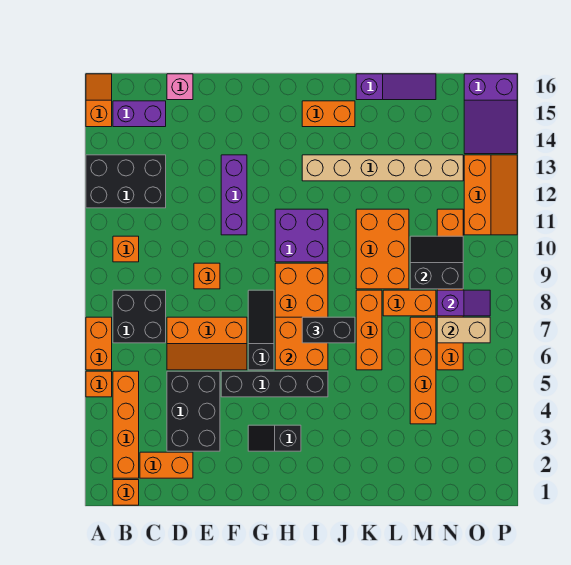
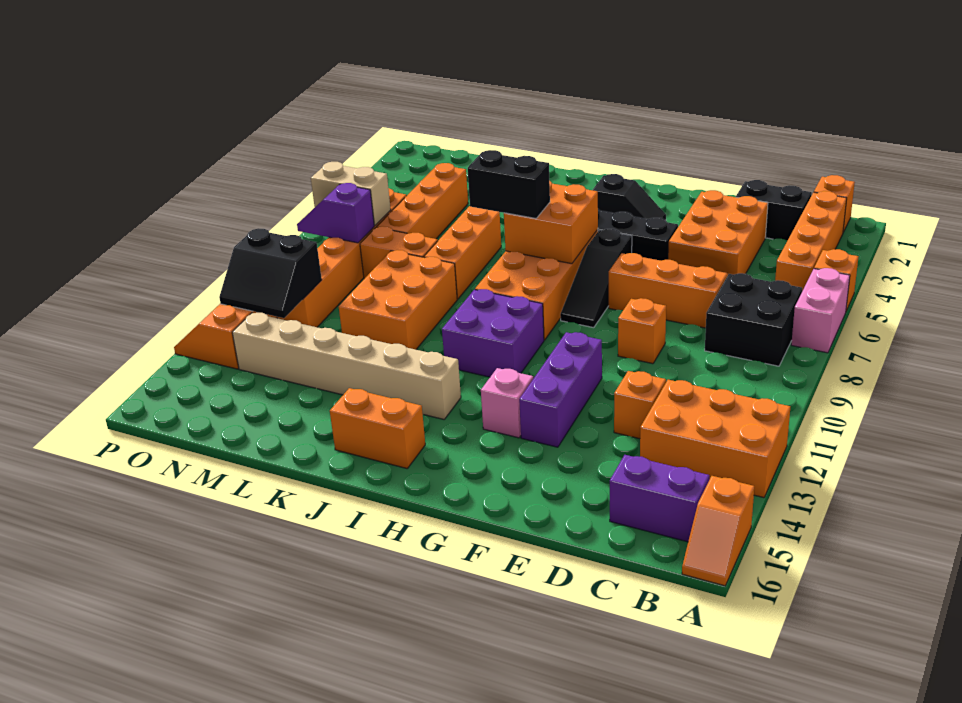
orange 1x2 brick [86,317,112,370] -> pink 1x2 brick [791,268,850,353]
black 2x3 brick [86,155,166,208] -> orange 2x3 brick [640,380,790,498]
orange 1x1 brick [113,236,139,262] -> orange 1x1 brick moved to [614,371,666,439]
orange 1x2 brick [140,452,193,478] -> black 1x2 brick [736,180,812,241]
black 2x3 brick [167,371,220,451] -> orange 2x3 brick [668,190,768,275]
pink 1x1 brick [167,74,193,100] -> pink 1x1 brick moved to [481,368,533,438]
purple 1x3 slope [356,74,436,100] -> none
black 2x2 slope [410,236,463,289] -> black 2x2 slope moved to [219,228,322,318]
purple 2x3 slope [464,74,517,154] -> none

